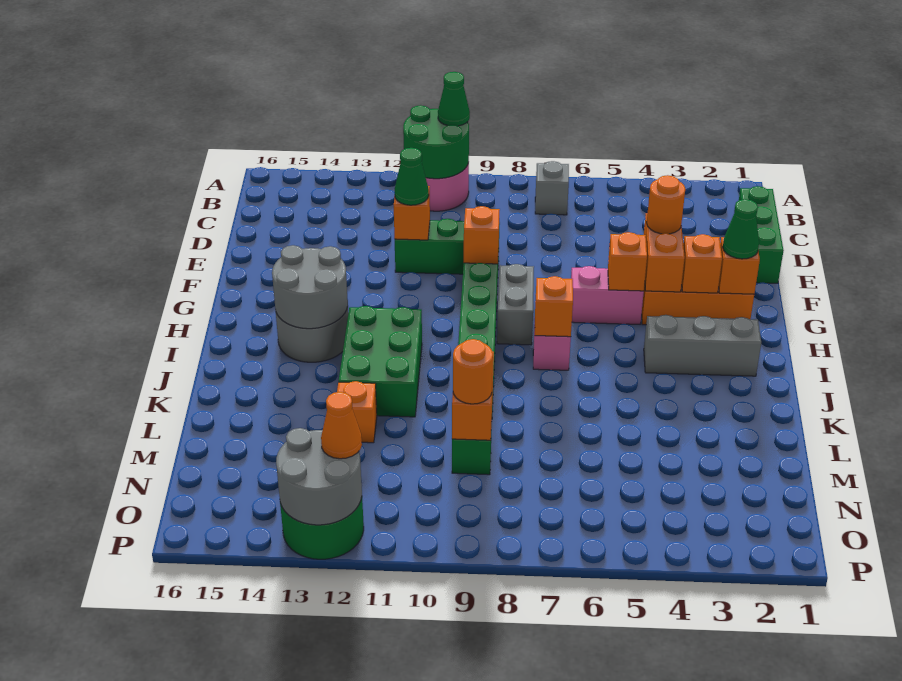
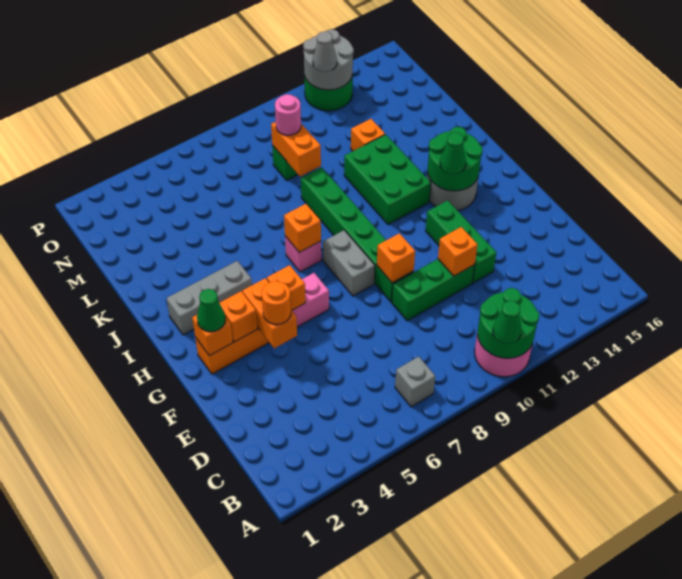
green 1x3 brick [739,186,784,283] -> green 1x3 brick moved to [426,200,496,283]
green 1x1 cone [395,148,429,205] -> green 1x1 cone moved to [440,132,466,174]
grey 2x2 round brick [272,245,348,329] -> green 2x2 round brick [427,127,483,191]
orange 1x1 round brick [453,339,493,404] -> pink 1x1 round brick [275,94,301,135]
orange 1x1 cone [321,392,362,459] -> grey 1x1 cone [313,31,337,72]

